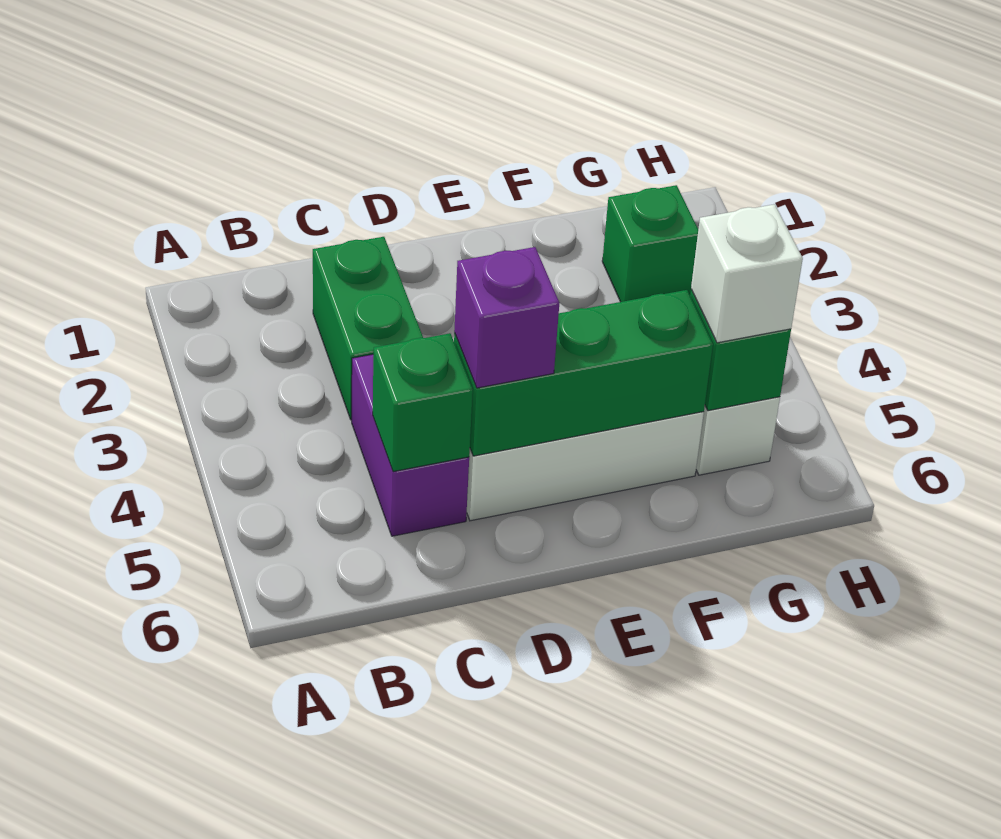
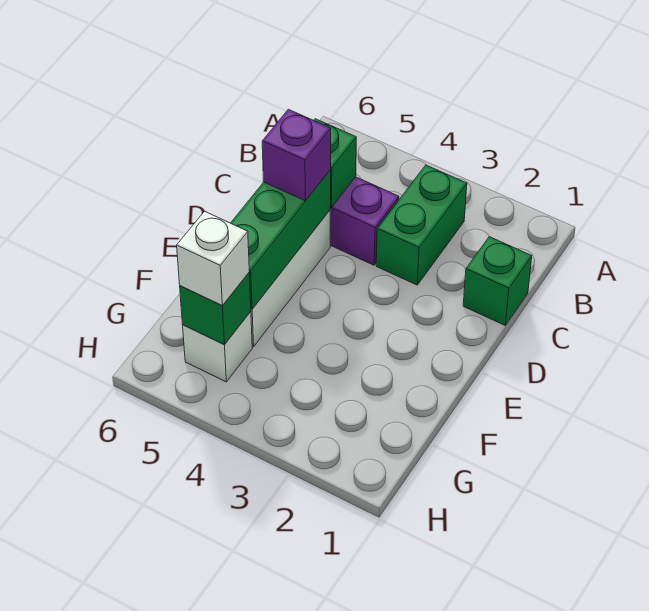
green 1x2 brick [313,237,423,420] -> green 1x2 brick turned to [376,165,467,285]
green 1x1 brick [602,185,698,302] -> green 1x1 brick moved to [463,237,532,325]

